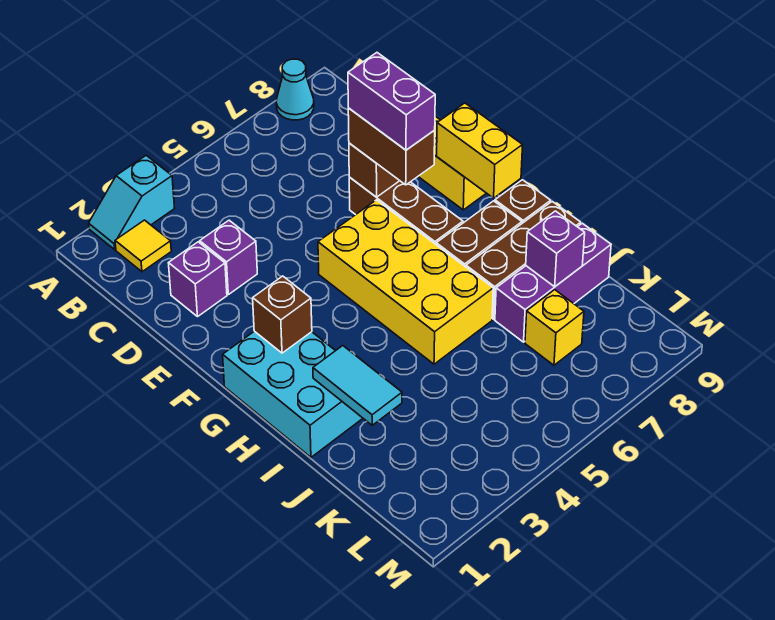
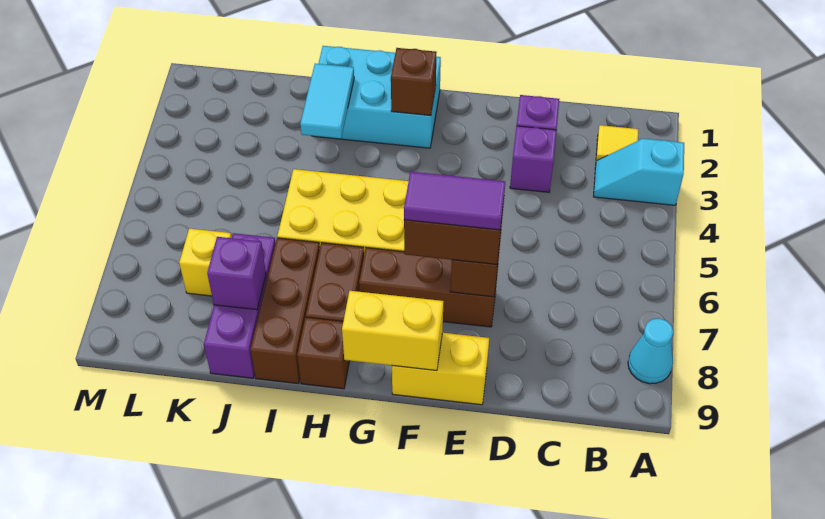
cyan 1x2 slope [89,156,175,250] -> cyan 1x2 slope turned to [593,139,684,205]
purple 1x2 brick [348,53,435,150] -> purple 1x2 tile [404,172,505,230]
cyan 1x2 tile [313,346,402,425] -> cyan 1x2 tile turned to [300,64,354,139]

